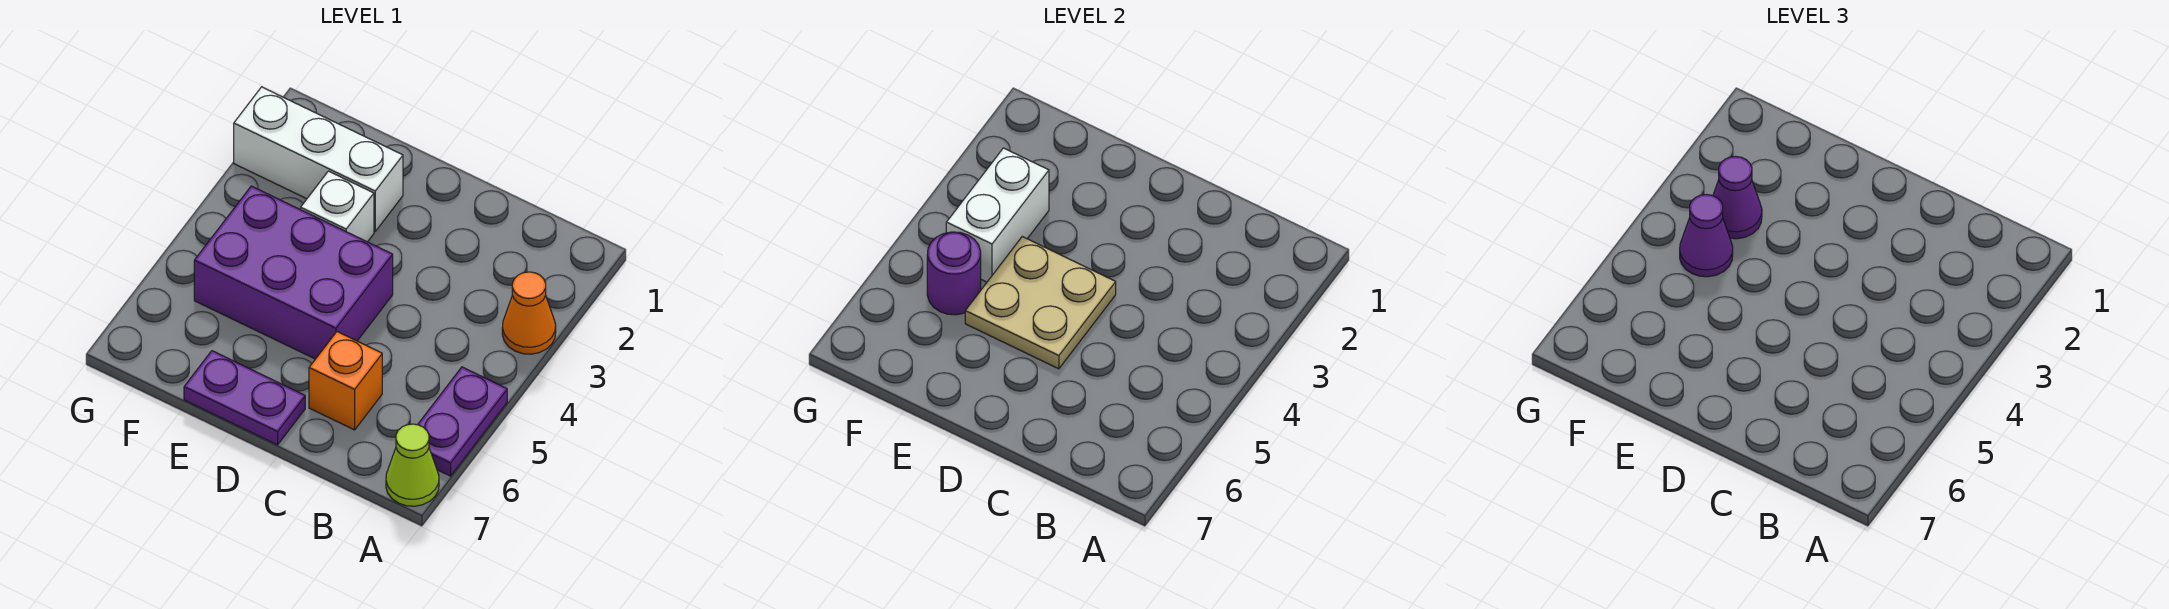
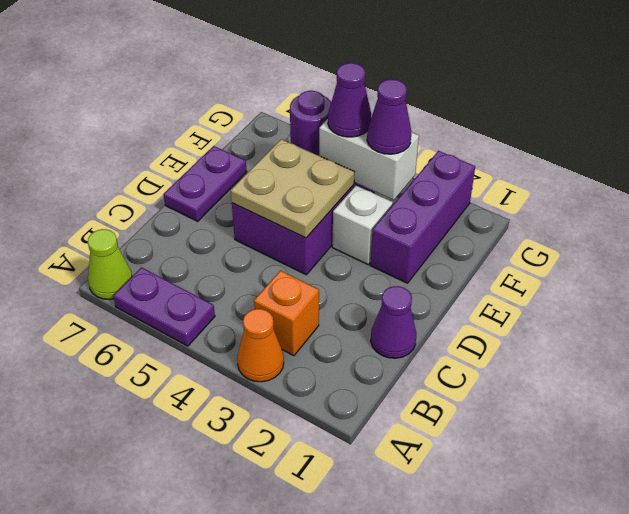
none -> purple 1x1 cone [371,286,416,358]
orange 1x1 brick [309,332,382,430] -> orange 1x1 brick moved to [254,271,319,356]
white 1x3 brick [234,87,403,231] -> purple 1x3 brick [370,151,475,283]

